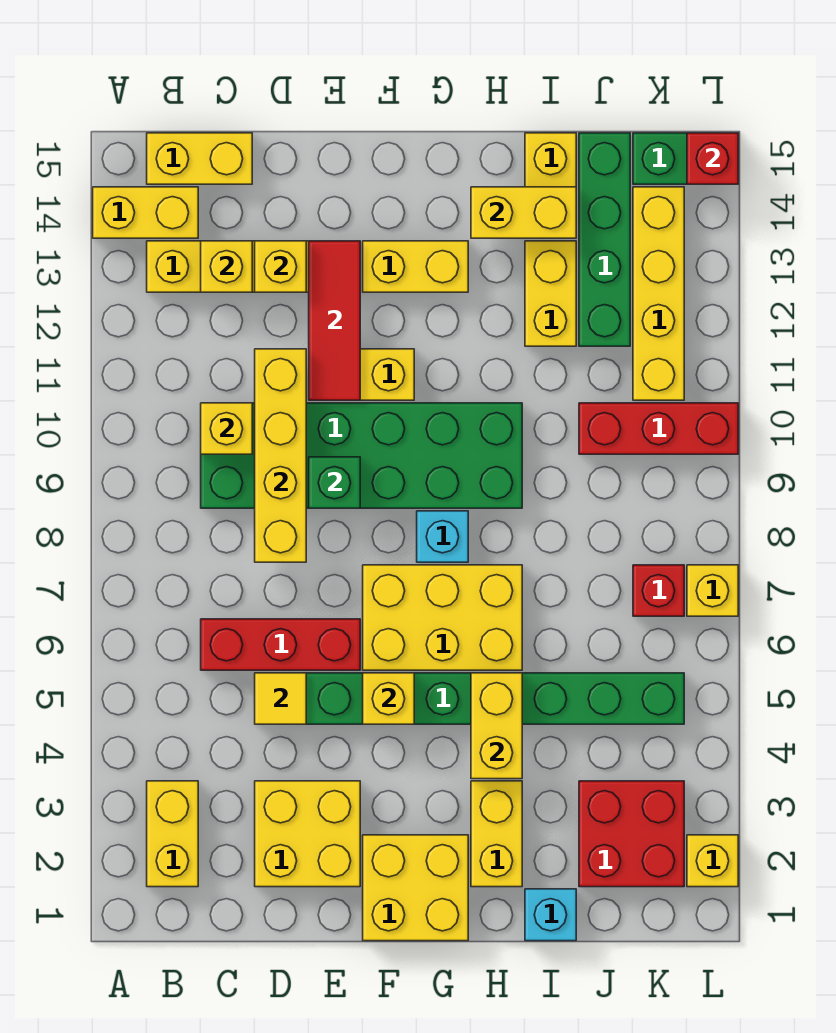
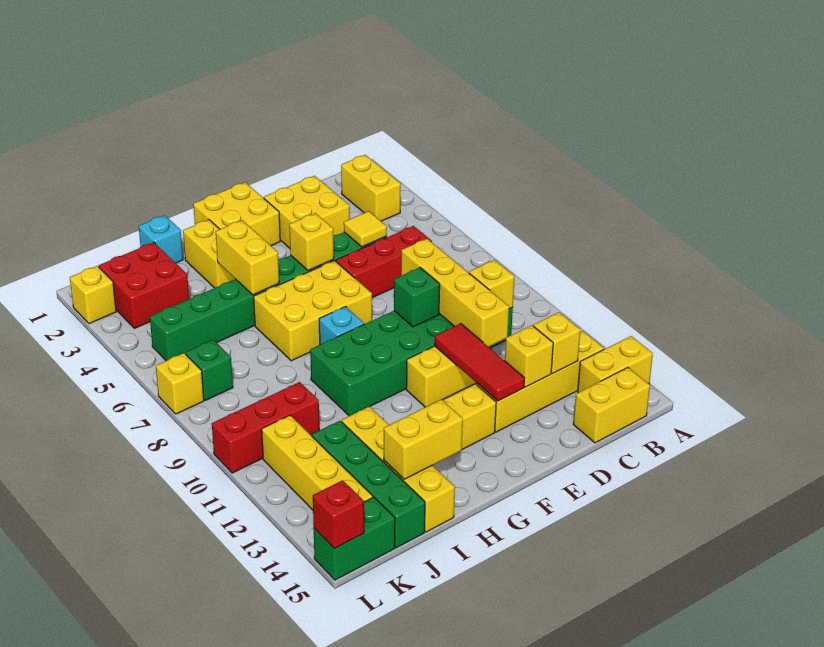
red 1x1 brick [633,565,684,616] -> green 1x1 brick [186,340,233,400]

